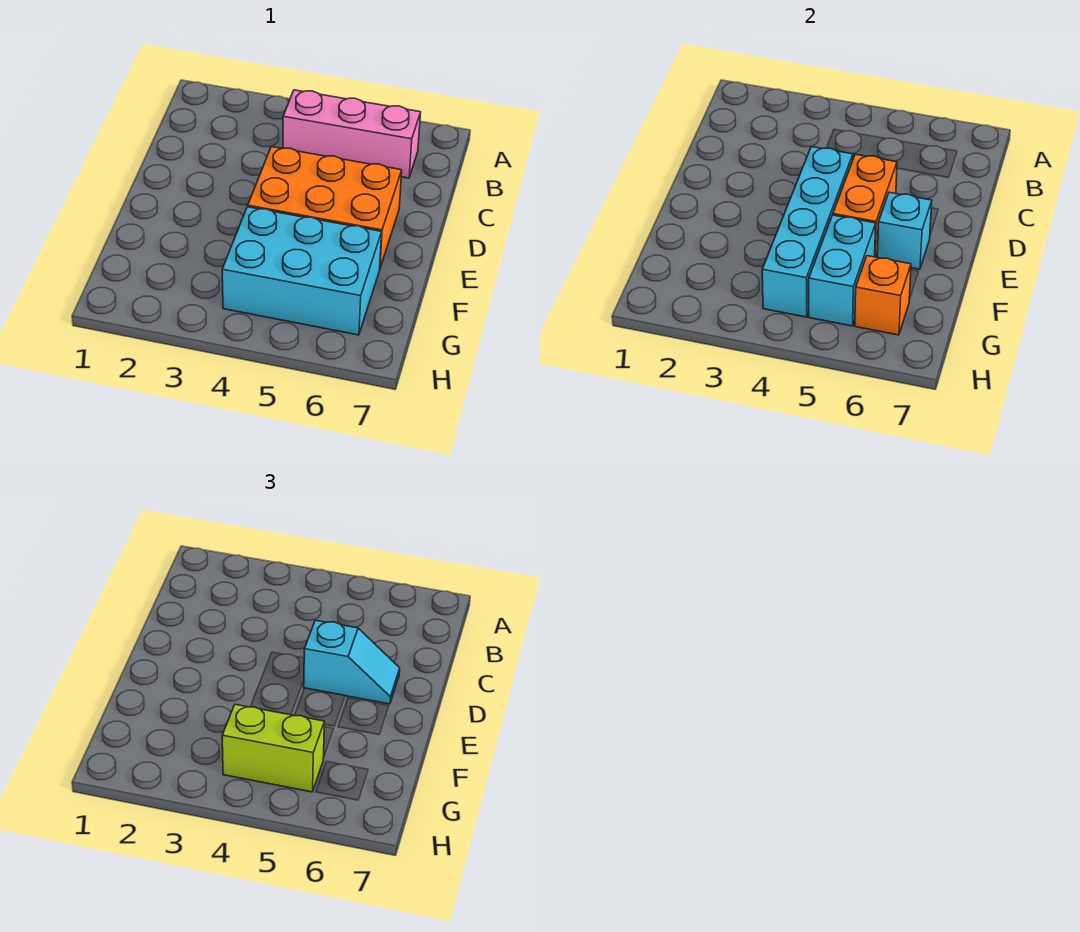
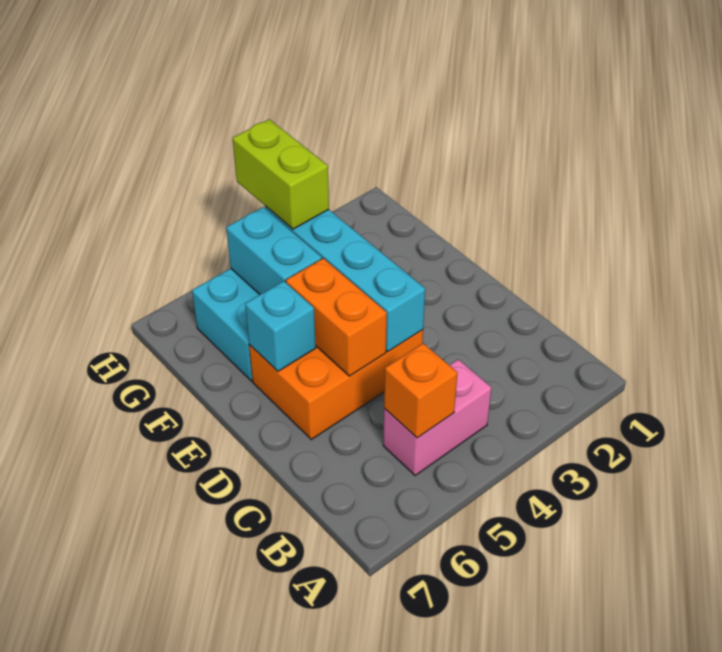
pink 1x3 brick [283,90,421,178] -> pink 1x2 brick [383,359,491,475]
cyan 1x2 slope [304,620,400,704] -> none
lime 1x2 brick [222,704,324,792] -> lime 1x2 brick turned to [233,119,329,229]
orange 1x1 brick [855,256,911,335] -> orange 1x1 brick moved to [384,343,457,438]

